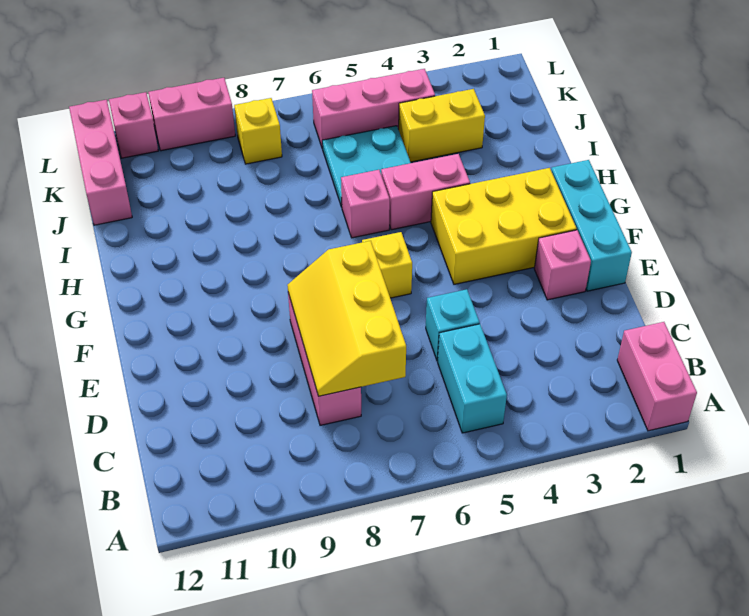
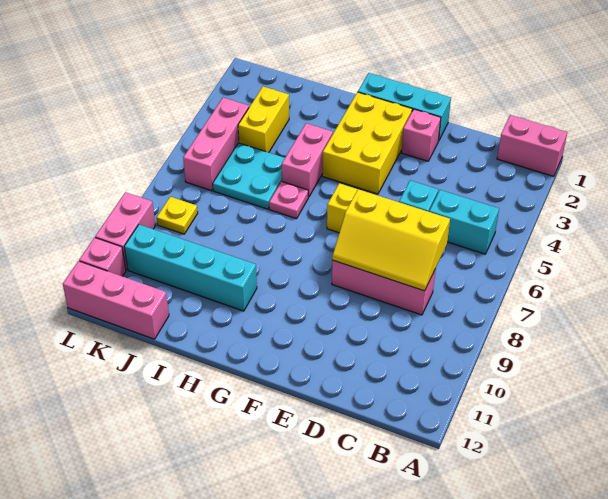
pink 1x1 brick [341,170,390,238] -> pink 1x1 plate [269,182,308,219]
none -> cyan 1x4 brick [124,224,257,311]
yellow 1x1 brick [234,98,282,164] -> yellow 1x1 plate [157,197,198,234]

